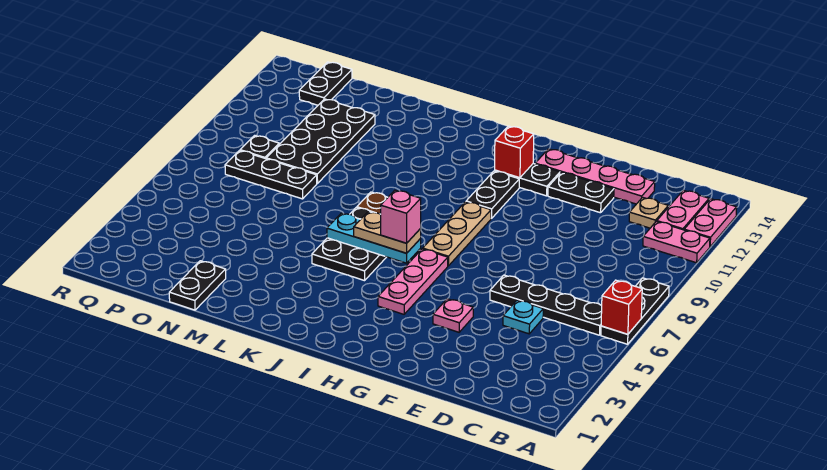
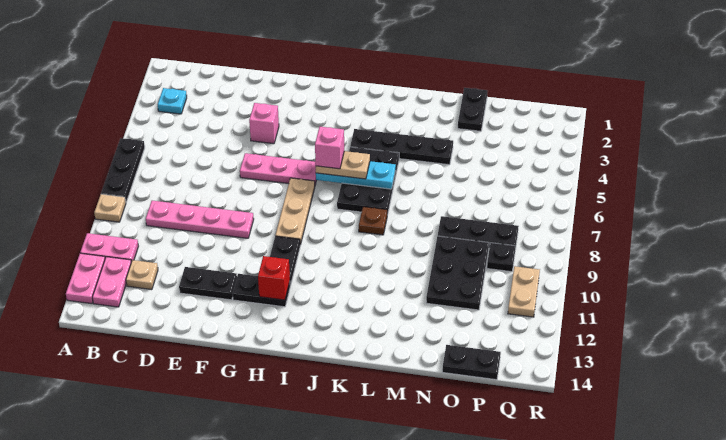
red 1x1 brick [601,280,642,334] -> none
none -> tan 1x1 plate [94,194,126,222]
black 1x4 plate [490,275,602,335] -> black 1x4 plate moved to [350,129,453,165]
cyan 1x1 plate [503,300,543,334] -> cyan 1x1 plate moved to [158,88,187,114]
pink 1x4 plate [535,149,655,204] -> pink 1x4 plate moved to [146,201,254,238]
pink 1x1 plate [433,299,473,332] -> pink 1x1 brick [249,103,279,144]
pink 1x3 plate [378,249,448,314] -> pink 1x3 plate turned to [240,153,316,185]
black 2x4 plate [266,99,375,184] -> black 2x3 plate [426,236,489,310]
black 1x2 plate [299,62,352,105] -> black 1x2 plate turned to [442,345,501,380]
none -> tan 1x2 plate [508,266,540,317]

